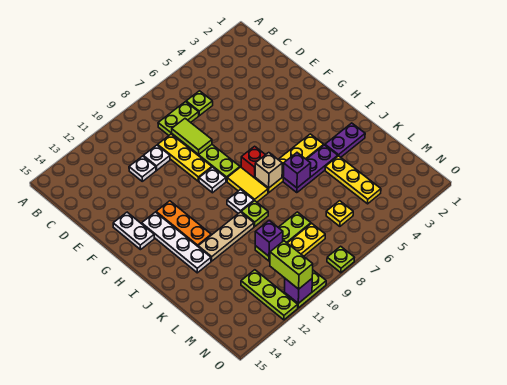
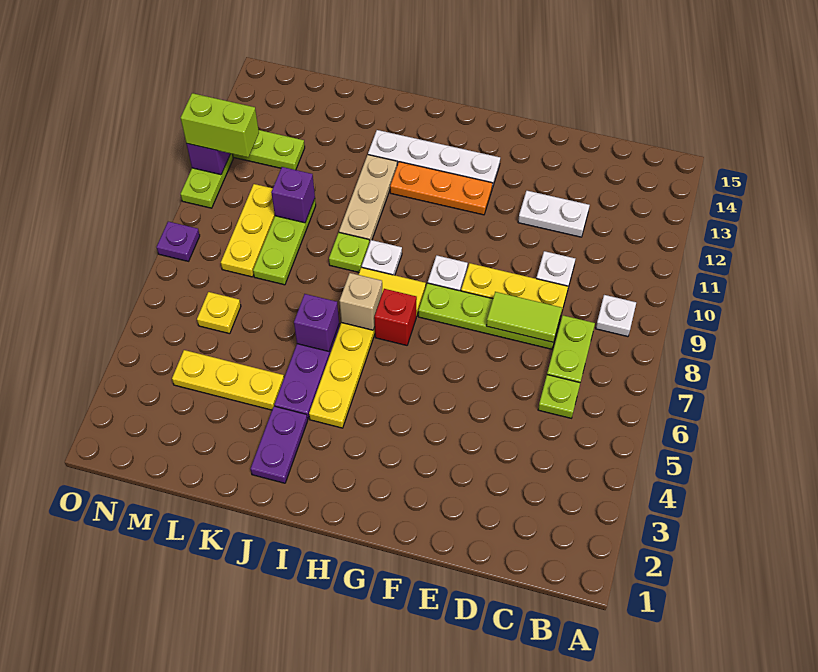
white 1x1 plate [129,156,156,181] -> white 1x1 plate moved to [596,295,636,337]
white 1x2 plate [113,212,154,250] -> white 1x2 plate moved to [518,191,590,237]
lime 1x1 plate [327,246,354,273] -> purple 1x1 plate [157,222,200,261]

